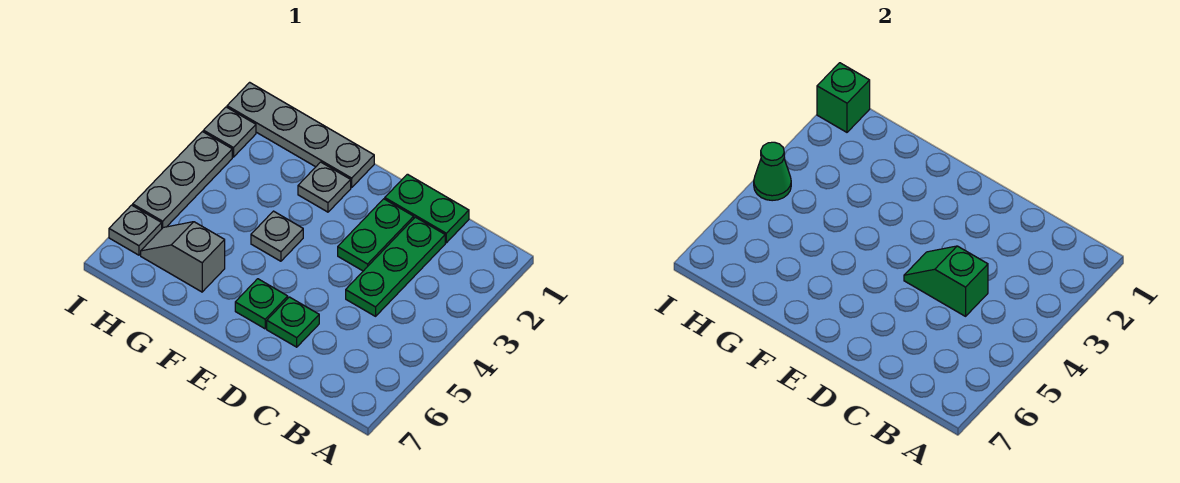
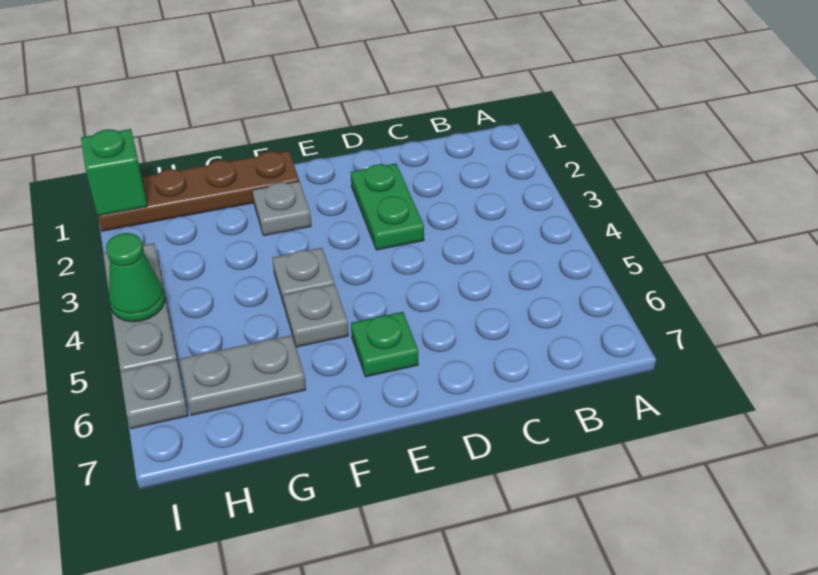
green 1x2 plate [385,174,469,243] -> none
green 1x3 plate [346,217,445,316] -> none
green 1x2 slope [904,246,988,316] -> none
green 1x1 plate [267,297,319,347] -> none
grey 1x4 plate [227,82,374,188] -> brown 1x4 plate [98,151,299,231]
grey 1x2 slope [141,222,225,292] -> grey 1x2 plate [180,335,306,415]
grey 1x1 plate [203,107,256,157] -> grey 1x1 plate moved to [283,284,348,347]

